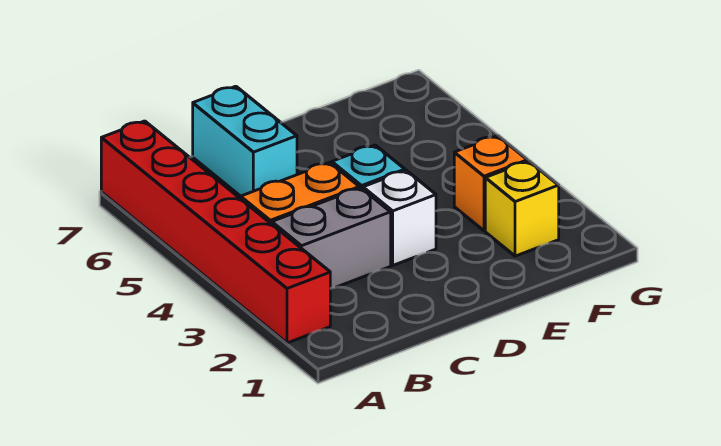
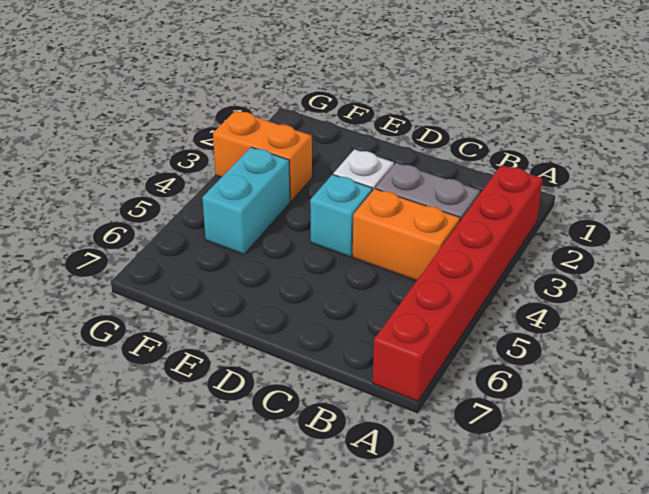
cyan 1x2 brick [193,86,297,196] -> cyan 1x2 brick moved to [202,147,290,254]
yellow 1x1 brick [485,161,559,256] -> none
orange 1x1 brick [454,136,527,231] -> orange 1x2 brick [213,111,312,201]

